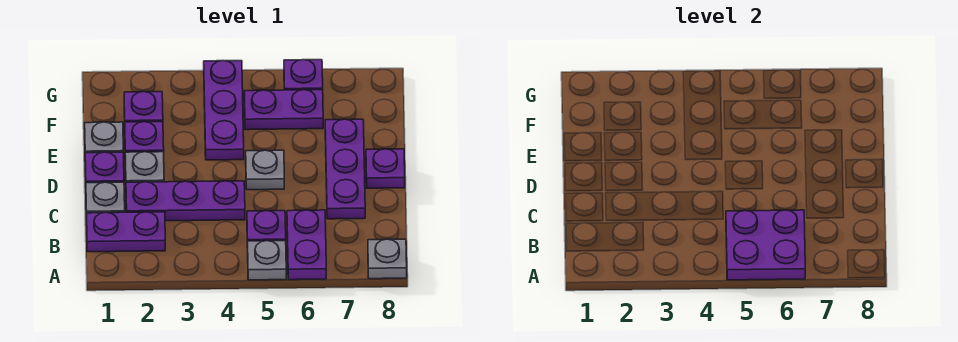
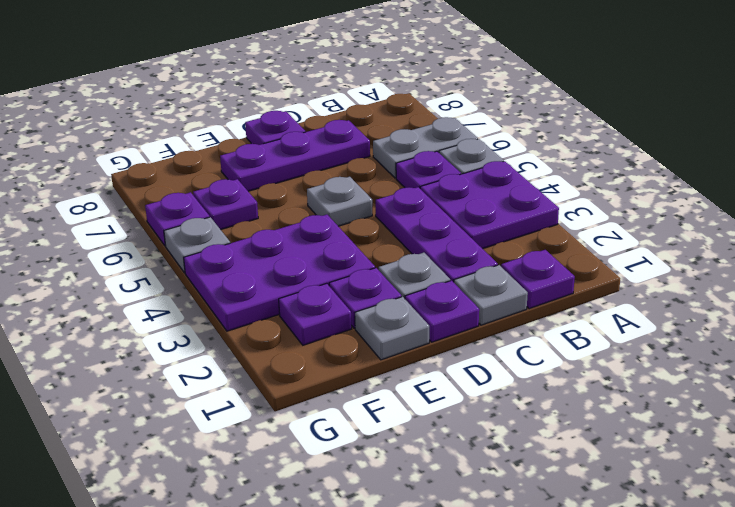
purple 2x2 plate [726,210,805,280] -> purple 2x2 plate moved to [420,161,559,249]
purple 1x2 plate [287,210,326,280] -> grey 1x2 plate [373,117,478,178]
grey 1x1 plate [368,239,407,279] -> grey 1x1 plate moved to [164,217,230,273]
purple 1x2 plate [87,212,165,252] -> purple 1x1 plate [501,250,575,309]
purple 1x3 plate [204,61,244,160] -> purple 2x3 plate [184,215,375,331]
purple 1x2 plate [244,90,323,130] -> purple 1x1 plate [193,179,258,230]

